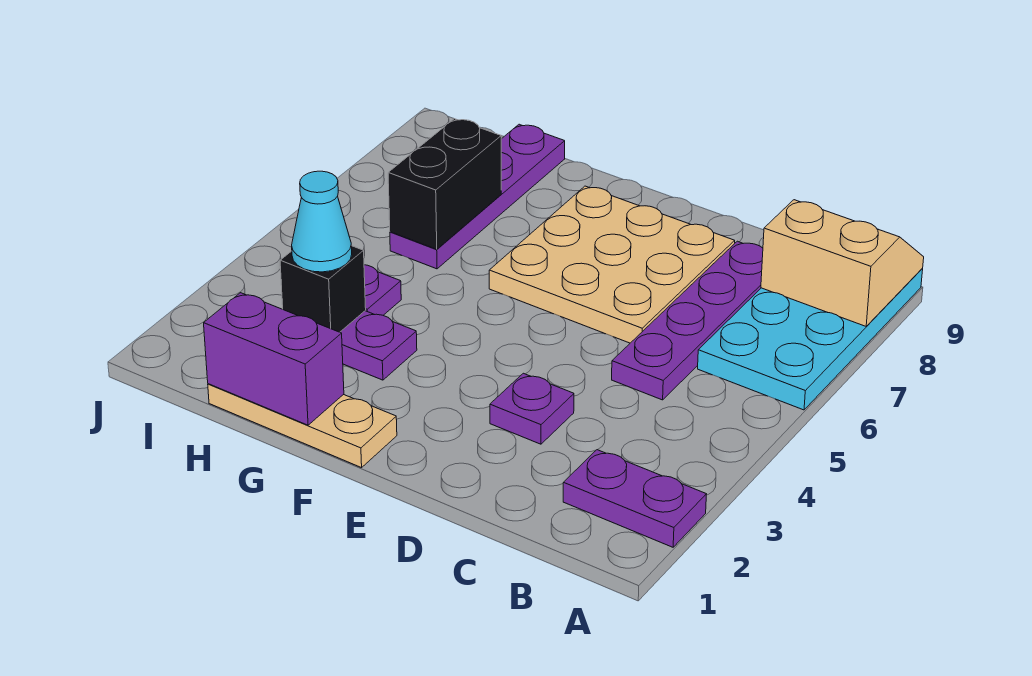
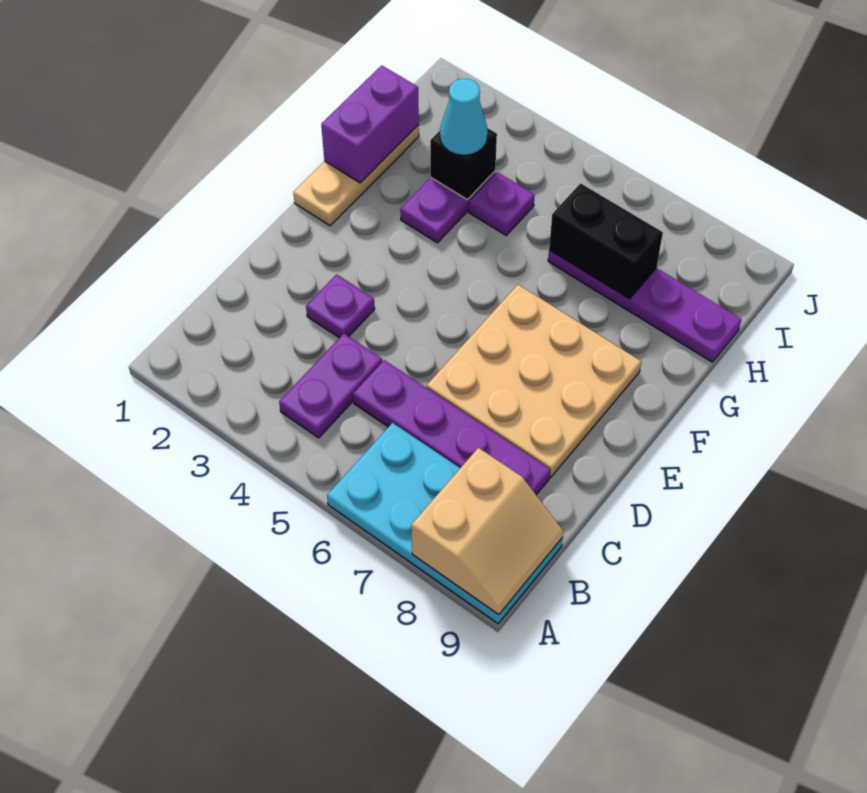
purple 1x2 plate [563,450,706,547] -> purple 1x2 plate moved to [279,334,382,438]

